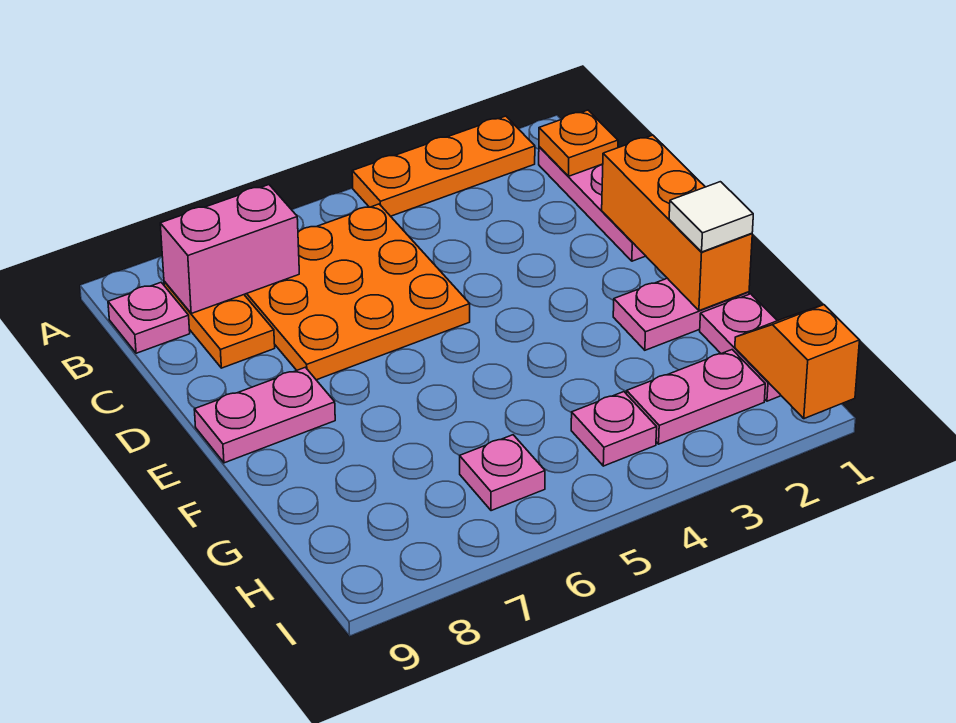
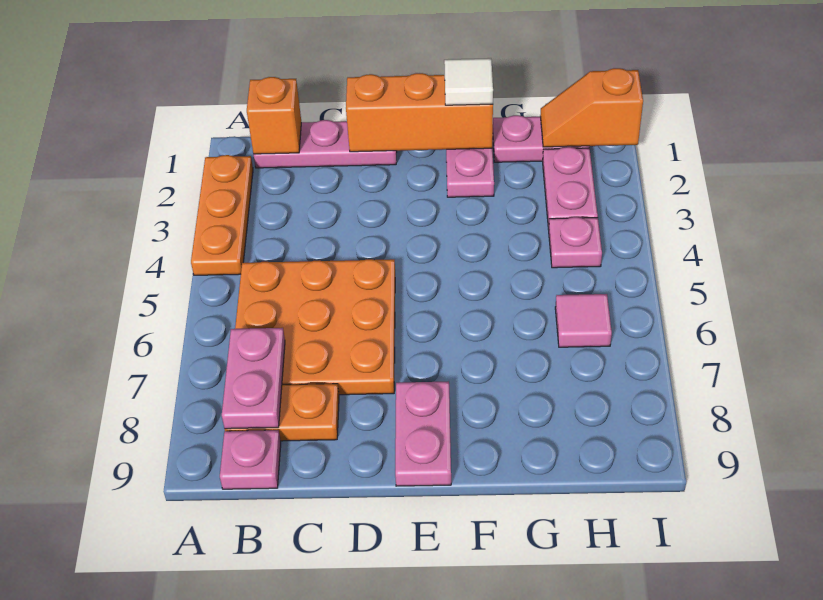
orange 1x1 plate [539,110,618,176] -> orange 1x1 brick [247,77,301,154]
pink 1x2 brick [160,185,299,313] -> pink 1x2 plate [222,328,285,429]
pink 1x1 plate [460,435,545,511] -> pink 1x1 tile [555,294,612,347]

